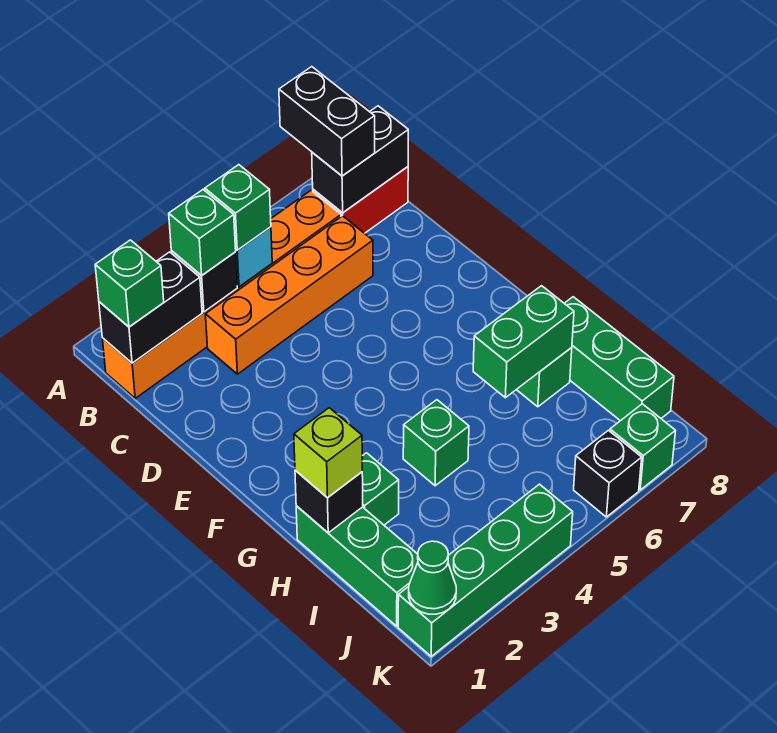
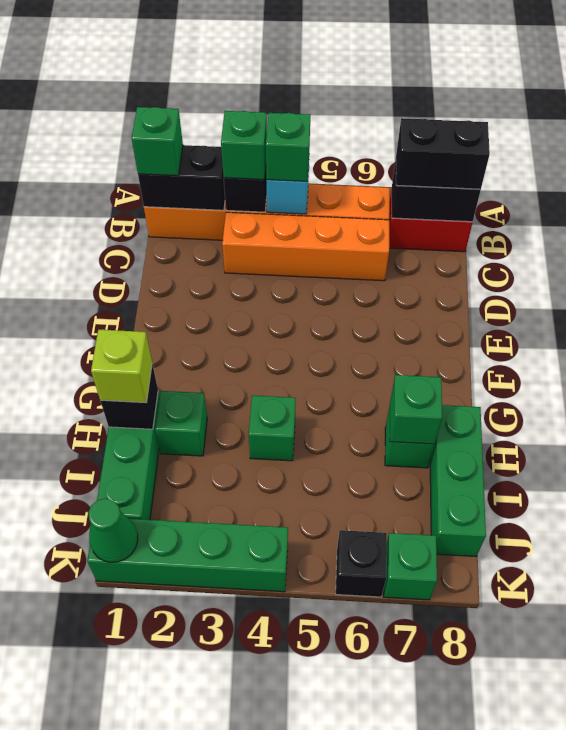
black 1x2 brick [279,67,375,176] -> black 1x2 brick turned to [396,118,490,189]
green 1x2 brick [473,286,574,398] -> green 1x1 brick [390,375,442,444]

